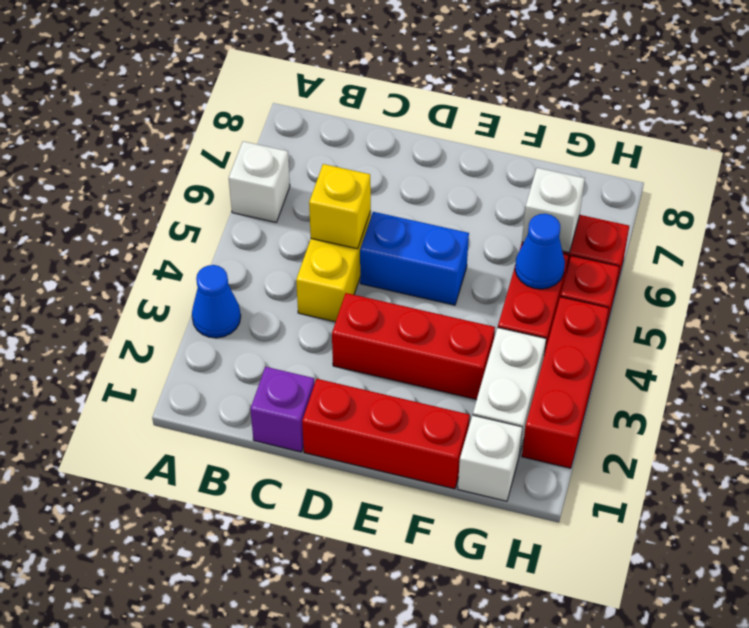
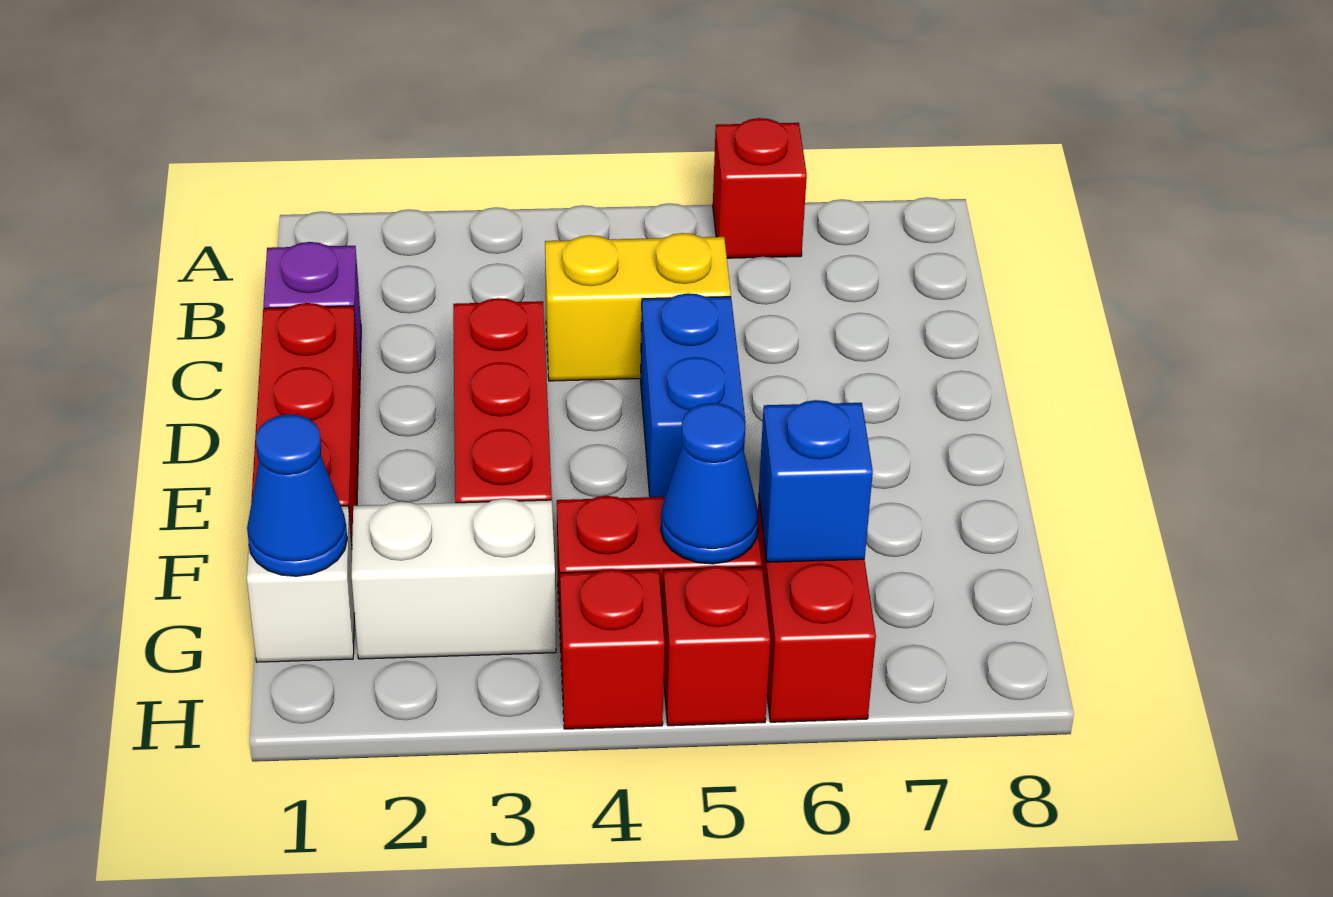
blue 1x1 cone [192,265,241,338] -> blue 1x1 cone moved to [247,414,347,576]
white 1x1 brick [229,141,290,222] -> red 1x1 brick [713,118,807,258]
yellow 1x1 brick [309,164,371,249] -> none
white 1x1 brick [522,168,585,253] -> blue 1x1 brick [759,400,873,562]
red 1x3 brick [522,297,609,468] -> red 1x1 brick [560,569,665,729]

